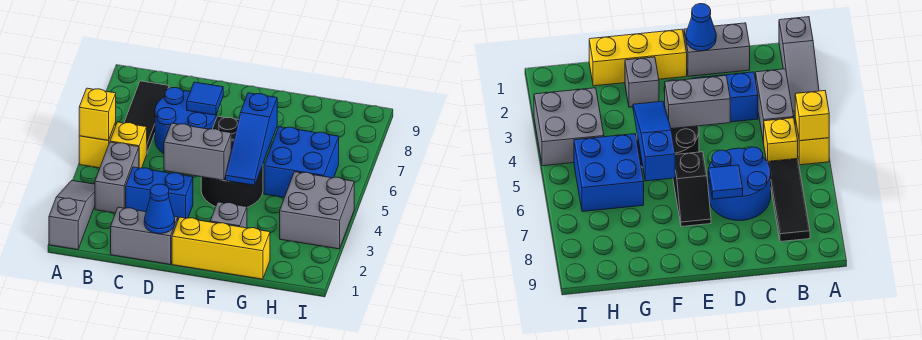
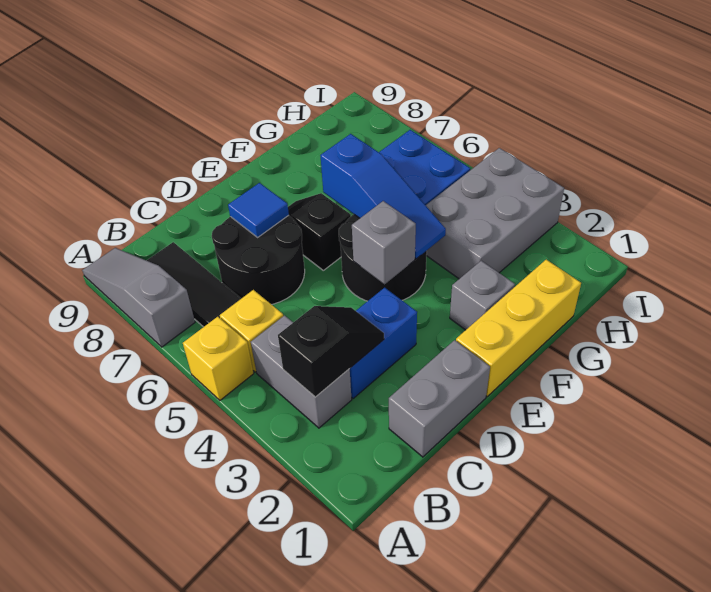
grey 1x3 slope [49,181,95,250] -> grey 1x3 slope moved to [82,248,195,347]
yellow 1x1 brick [79,88,116,141] -> none
none -> black 1x2 slope [278,306,384,397]
blue 2x2 round brick [155,88,217,154] -> black 2x2 round brick [212,215,305,305]
blue 1x1 cone [144,184,175,234] -> none
grey 1x2 brick [164,123,231,180] -> grey 1x1 brick [352,201,416,284]
grey 2x2 brick [280,172,354,249] -> grey 2x3 brick [426,148,564,279]

